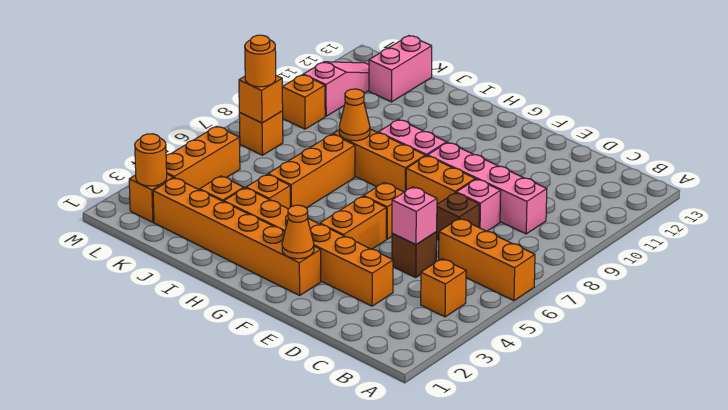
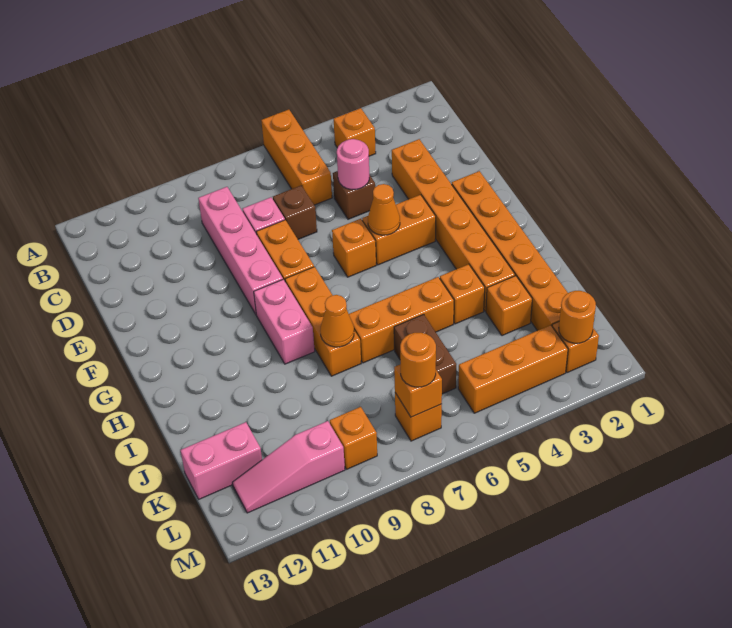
pink 1x1 brick [392,187,437,245] -> pink 1x1 round brick [337,139,369,190]
orange 1x1 cone [282,205,314,259] -> orange 1x1 cone moved to [368,184,400,235]
none -> brown 1x2 brick [394,314,456,394]

